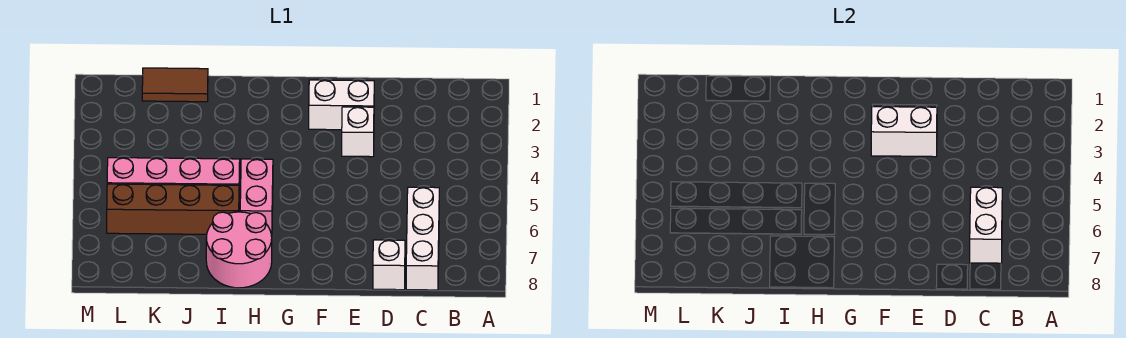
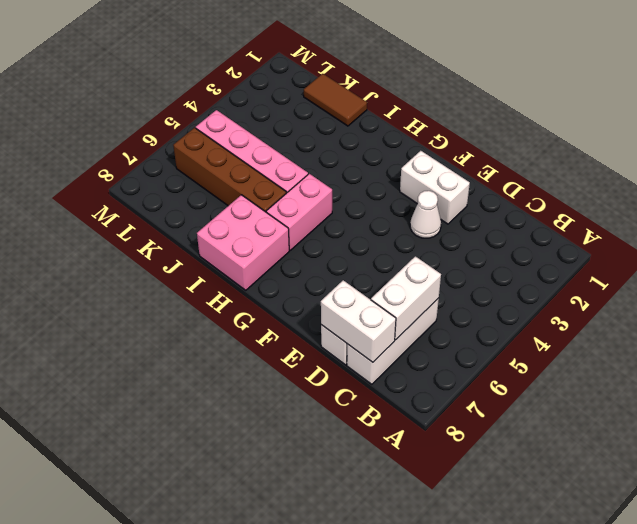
white 1x1 brick [342,107,374,157] -> white 1x1 cone [410,191,441,238]
white 1x2 brick [871,107,937,157] -> white 1x2 brick moved to [321,280,396,362]
pink 2x2 round brick [206,212,272,288] -> pink 2x2 brick [197,195,289,290]

